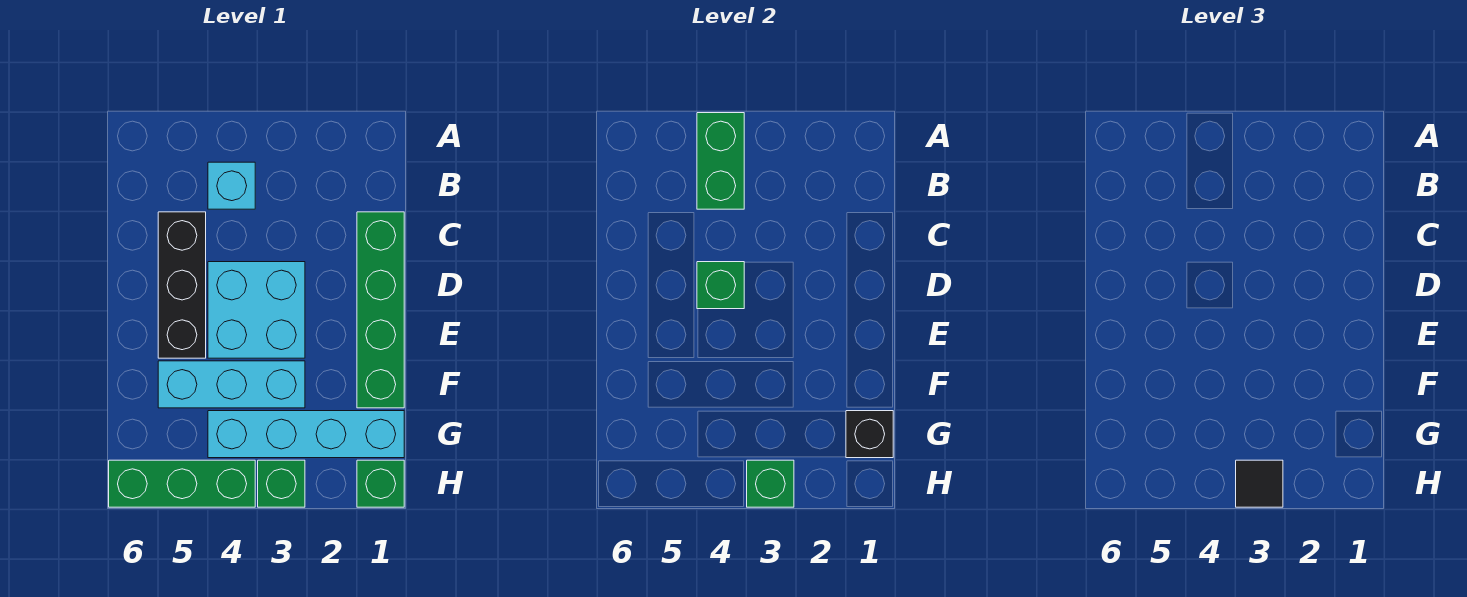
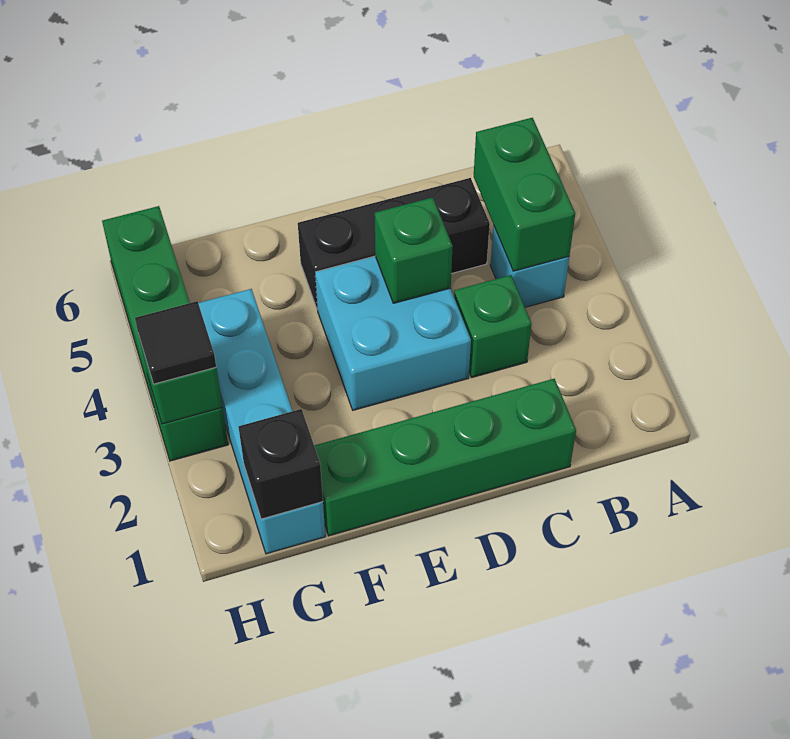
green 1x2 brick [697,113,744,209] -> green 1x2 brick turned to [474,118,575,271]
cyan 1x3 brick [158,361,305,408] -> none
green 1x1 brick [357,460,404,507] -> green 1x1 brick moved to [454,275,532,377]

